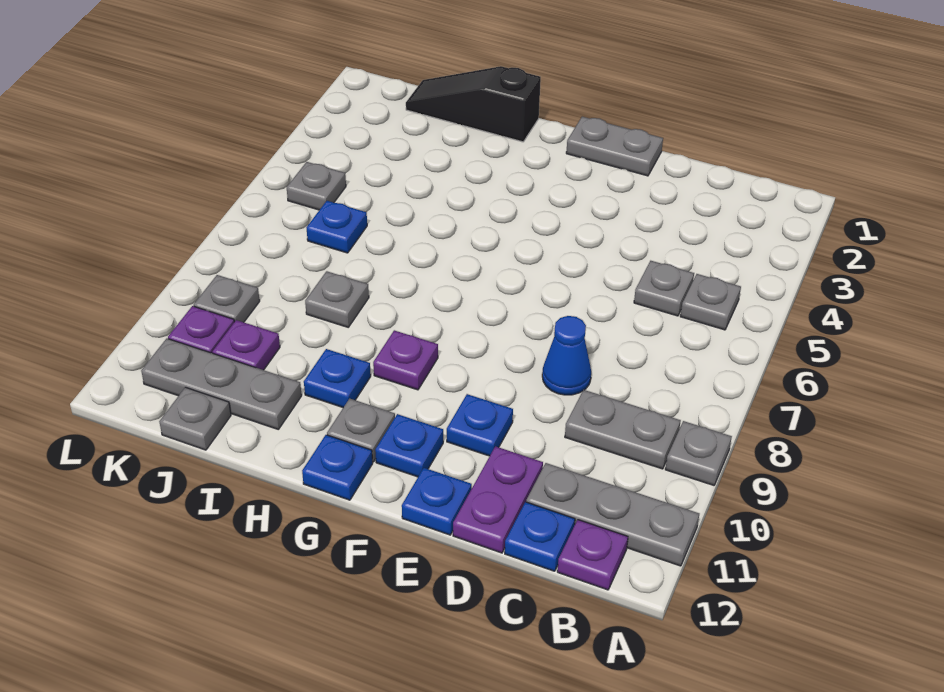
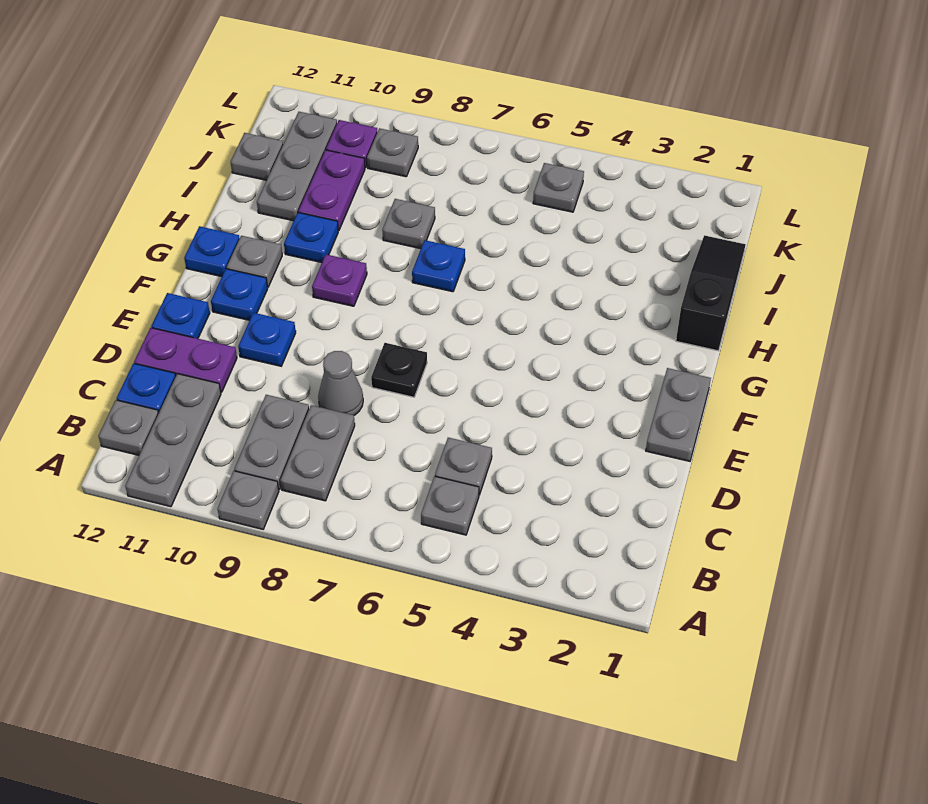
none -> grey 1x2 plate [280,405,355,501]
purple 1x1 plate [557,520,628,590] -> grey 1x1 plate [98,400,159,455]
blue 1x1 cone [542,316,591,395] -> grey 1x1 cone [318,351,363,415]
none -> black 1x1 plate [371,343,427,397]
blue 1x1 plate [306,201,367,253] -> blue 1x1 plate moved to [412,240,465,292]
purple 1x1 plate [212,320,280,370] -> purple 1x2 plate [298,150,365,231]

